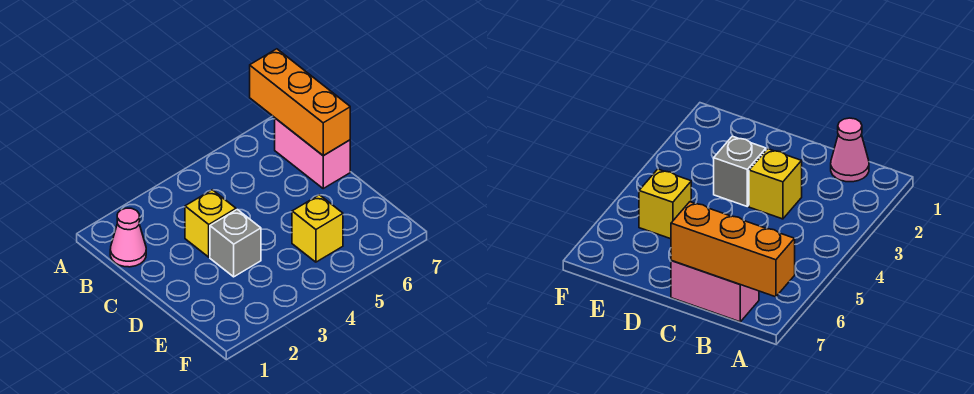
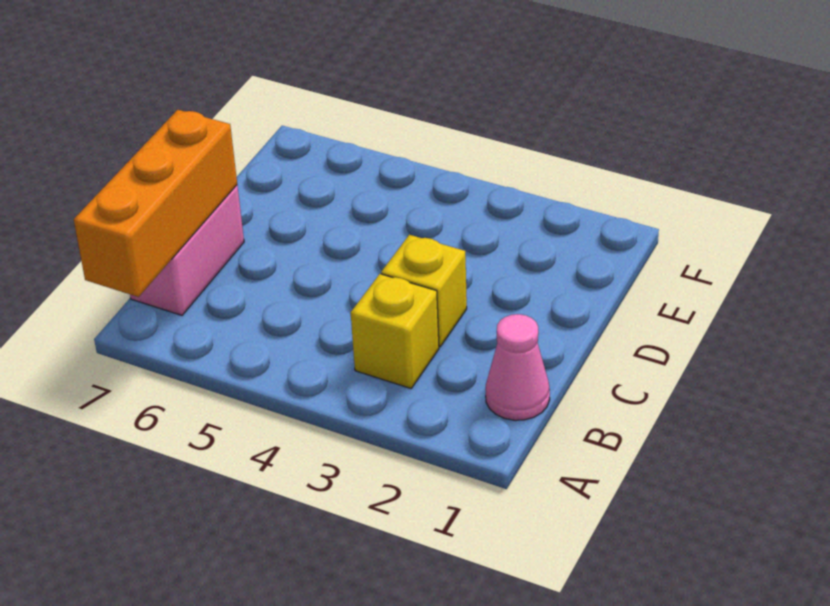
grey 1x1 brick [210,210,261,277] -> none
yellow 1x1 brick [292,195,343,262] -> yellow 1x1 brick moved to [351,274,439,388]

